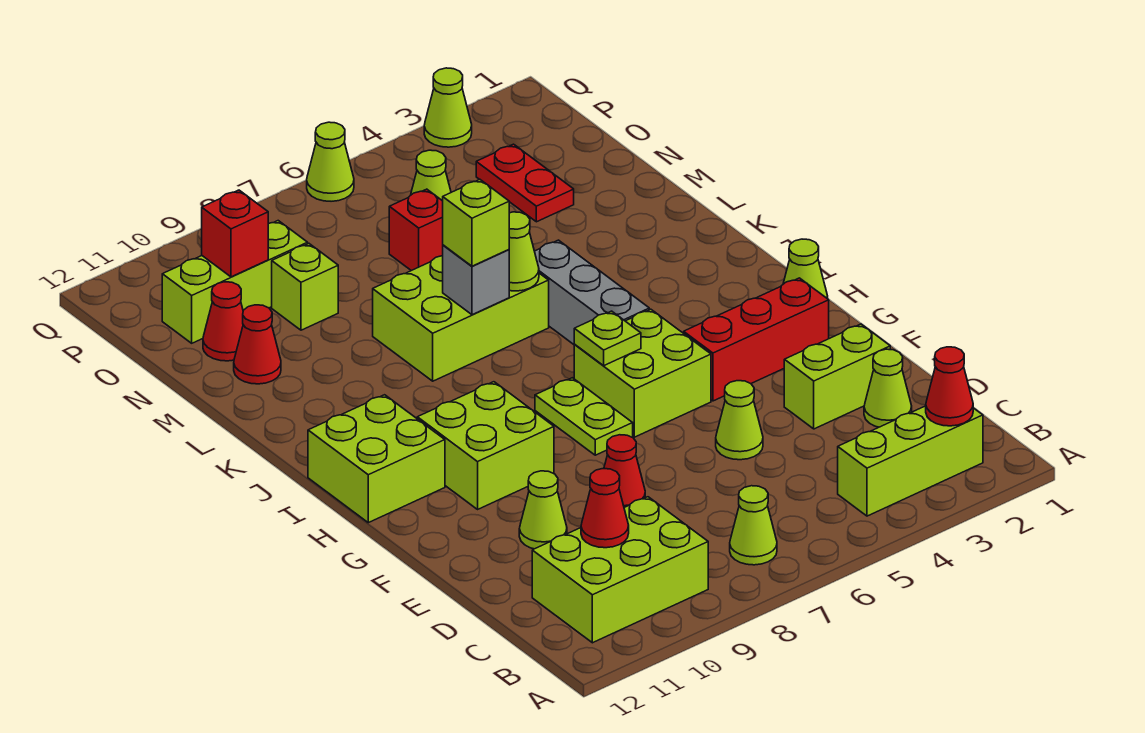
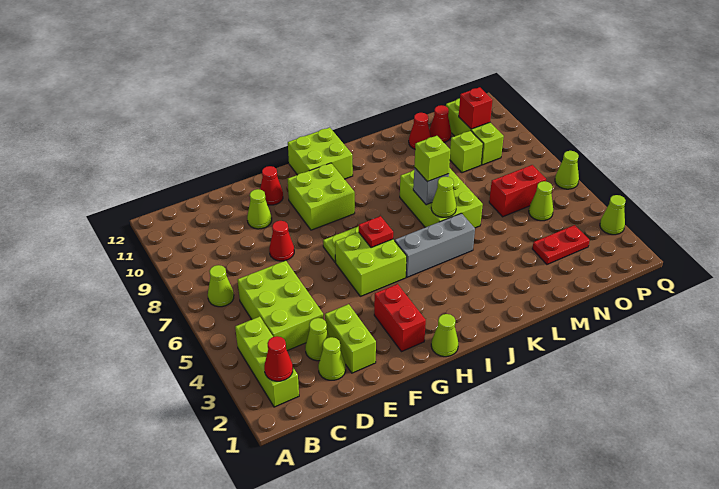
lime 2x3 brick [532,497,708,643] -> lime 2x3 brick moved to [238,260,323,351]
red 1x1 cone [581,469,629,548] -> red 1x1 cone moved to [260,166,283,205]
lime 1x1 cone [716,381,763,460] -> lime 1x1 cone moved to [305,318,329,361]
red 1x3 brick [684,278,829,401] -> red 1x2 brick [374,284,426,352]
lime 1x1 plate [574,311,641,366] -> red 1x1 plate [359,216,393,248]
red 1x1 brick [389,189,443,271] -> red 1x2 brick [489,165,546,217]

